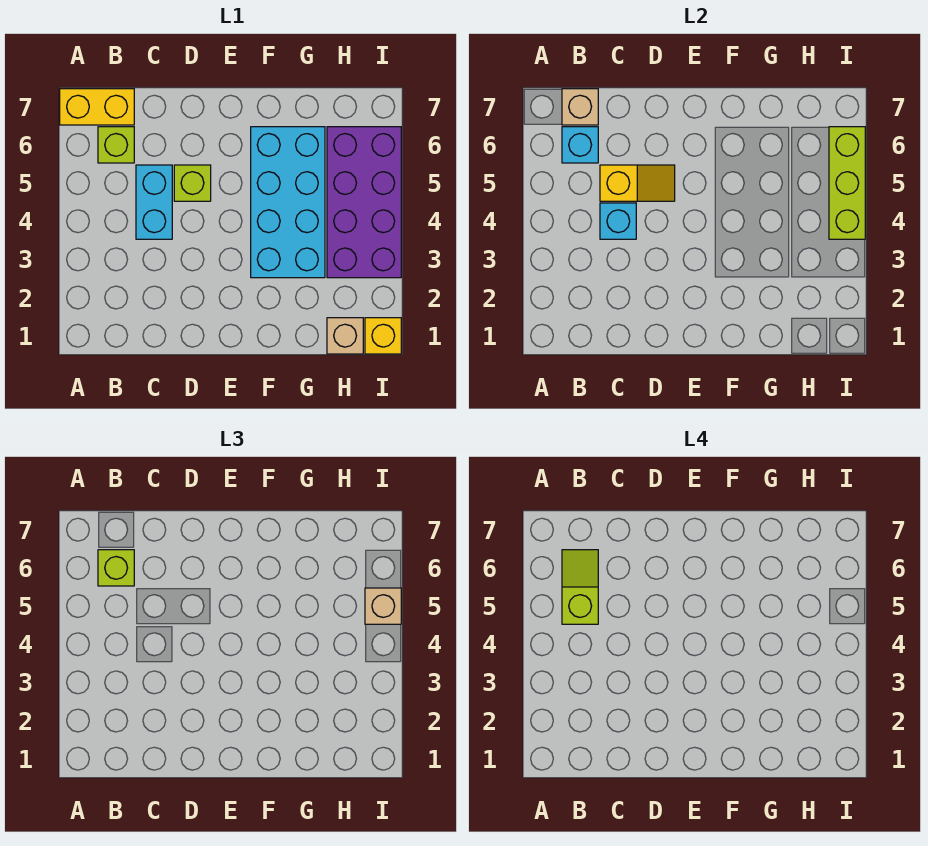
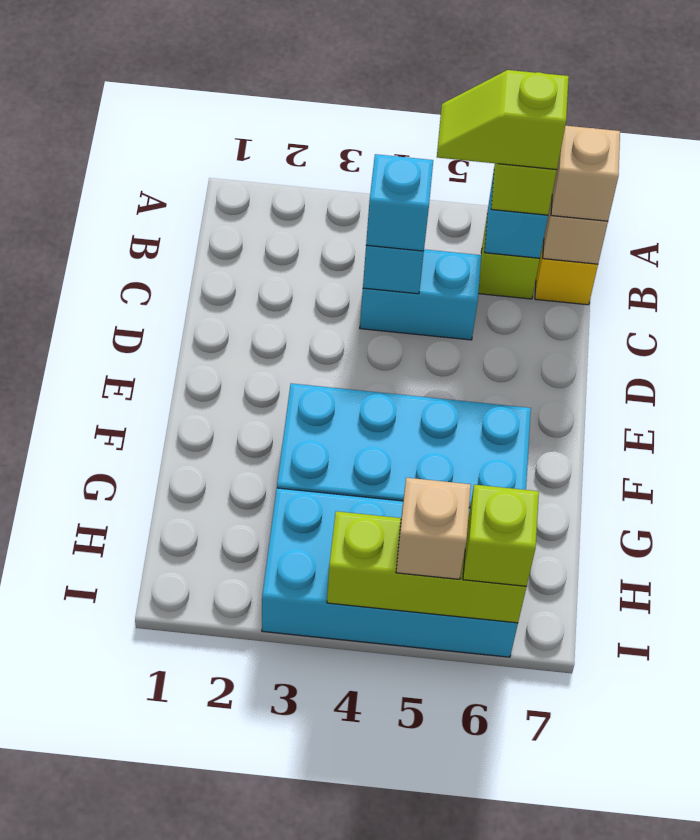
lime 1x2 slope [562,550,598,624] -> lime 1x2 slope turned to [437,70,569,170]
none -> cyan 1x1 brick [366,154,433,251]
yellow 1x2 slope [600,165,675,201] -> none
lime 1x1 brick [174,165,211,201] -> lime 1x1 brick moved to [463,485,539,586]
tan 1x1 brick [327,318,363,354] -> tan 1x1 brick moved to [551,126,620,221]
purple 2x4 brick [327,127,401,278] -> cyan 2x4 brick [262,488,518,657]
yellow 1x1 brick [365,318,401,354] -> none

